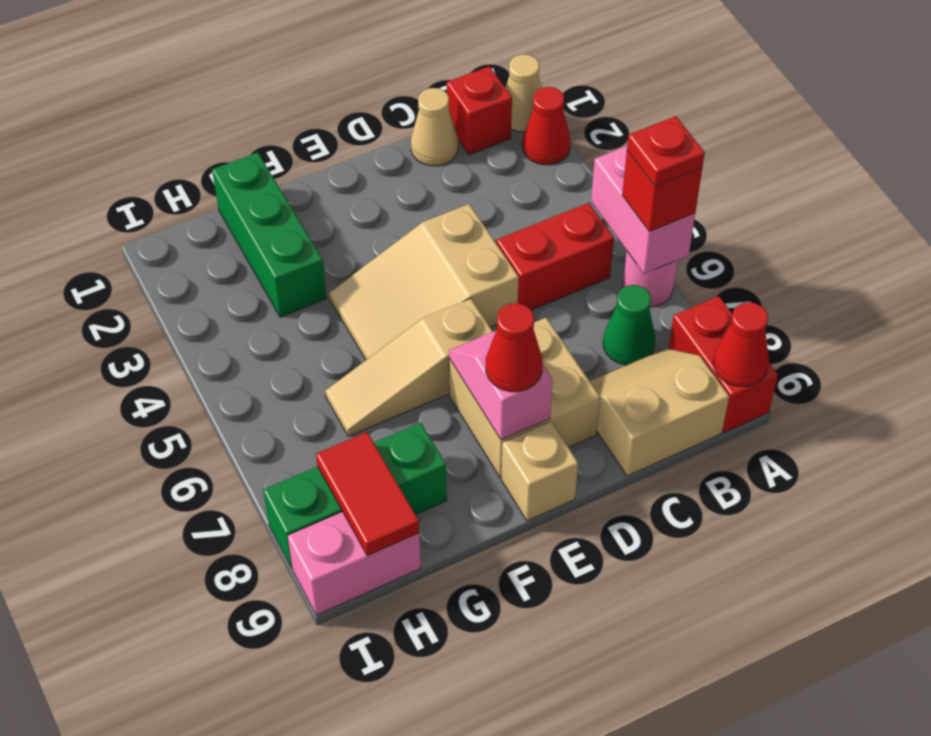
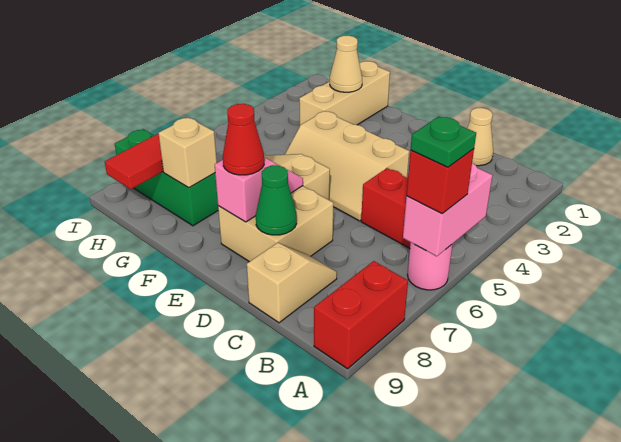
tan 1x1 cone [505,54,542,132] -> tan 1x1 cone moved to [330,36,362,92]
red 1x1 cone [523,87,570,165] -> none
red 1x1 plate [627,116,705,186] -> green 1x1 plate [411,117,476,167]
red 1x1 cone [713,302,769,386] -> none
red 1x1 brick [447,66,512,155] -> none
green 1x1 cone [603,285,655,365] -> green 1x1 cone moved to [256,166,297,235]
tan 2x2 slope [590,348,729,476] -> tan 1x2 slope [247,243,337,323]
tan 2x3 slope [329,204,519,360] -> tan 2x3 slope turned to [285,111,409,221]
tan 1x1 brick [501,422,578,521] -> tan 1x1 brick moved to [158,117,217,188]
green 1x3 brick [212,152,326,317] -> tan 1x3 brick [299,61,390,125]
pink 1x2 brick [288,512,421,615] -> none

